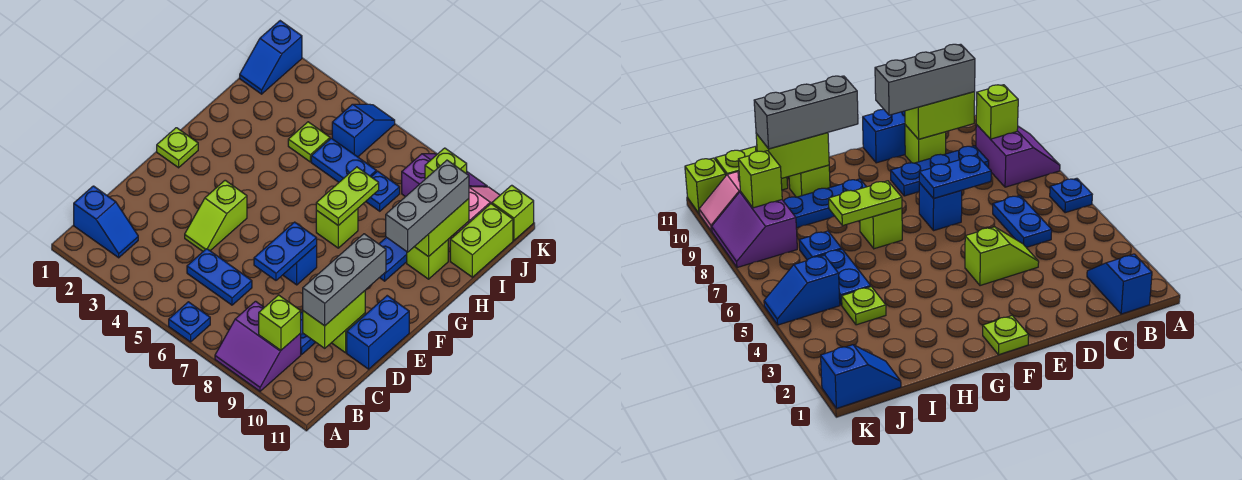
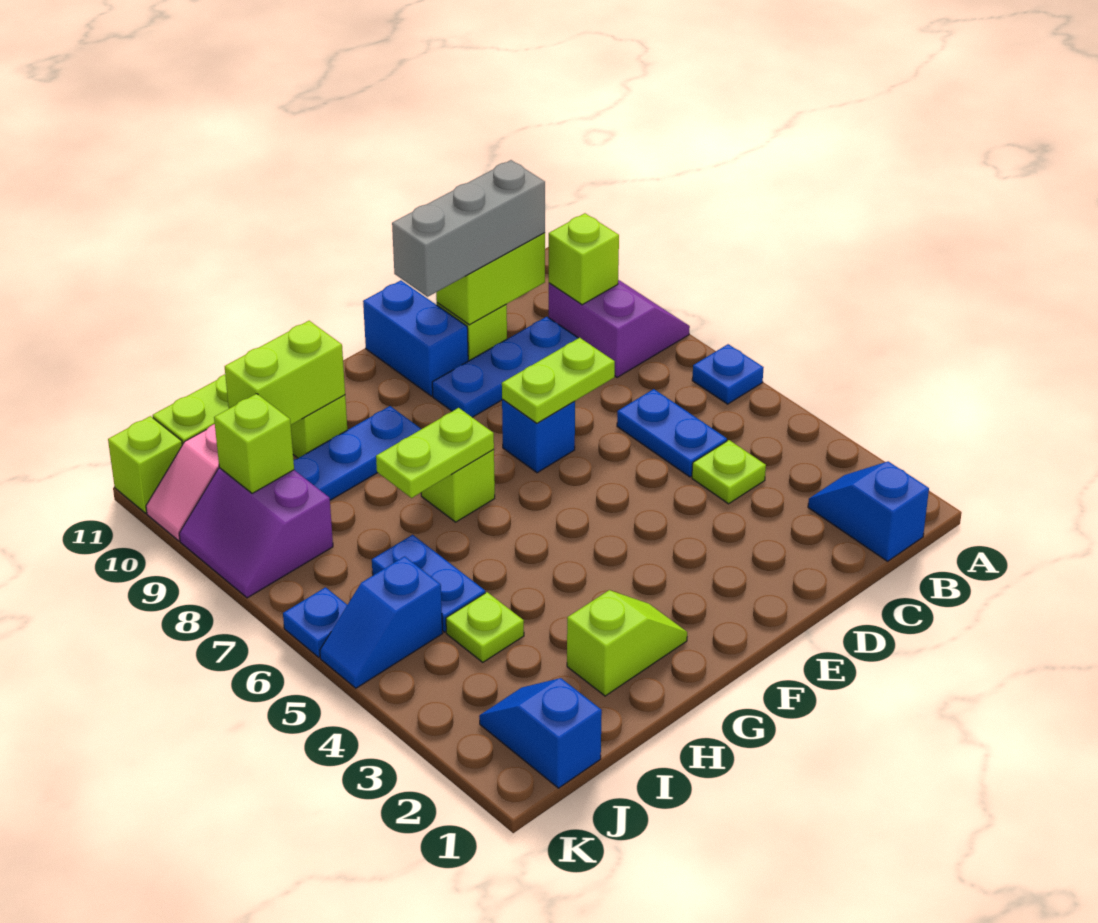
lime 1x2 slope [185,180,247,251] -> lime 1x2 slope moved to [567,590,687,696]
blue 1x2 plate [254,222,317,280] -> lime 1x2 plate [502,338,615,423]
blue 1x2 brick [347,296,409,369] -> blue 1x2 brick turned to [363,280,468,396]
lime 1x1 plate [157,128,198,168] -> lime 1x1 plate moved to [692,440,766,504]
grey 1x3 brick [386,160,469,252] -> none
blue 1x1 plate [366,171,400,211] -> blue 1x1 plate moved to [283,587,347,657]
blue 1x2 slope [240,21,302,94] -> blue 1x2 slope turned to [479,678,602,788]

